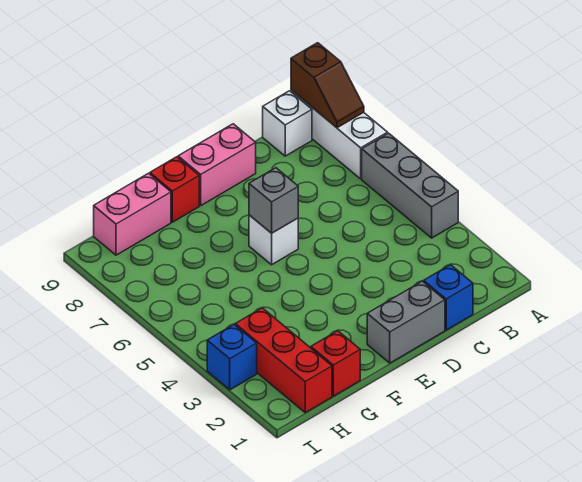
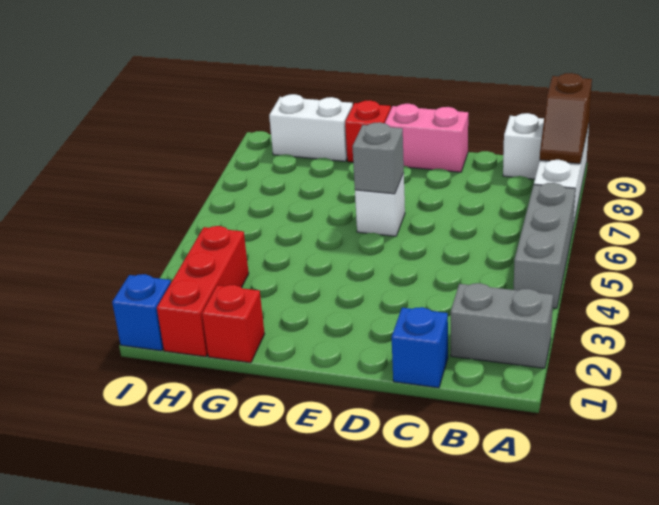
grey 1x2 brick [367,281,445,363] -> grey 1x2 brick moved to [451,283,553,368]
pink 1x2 brick [94,173,171,255] -> white 1x2 brick [269,94,353,161]
blue 1x1 brick [207,325,257,390] -> blue 1x1 brick moved to [112,274,171,351]

